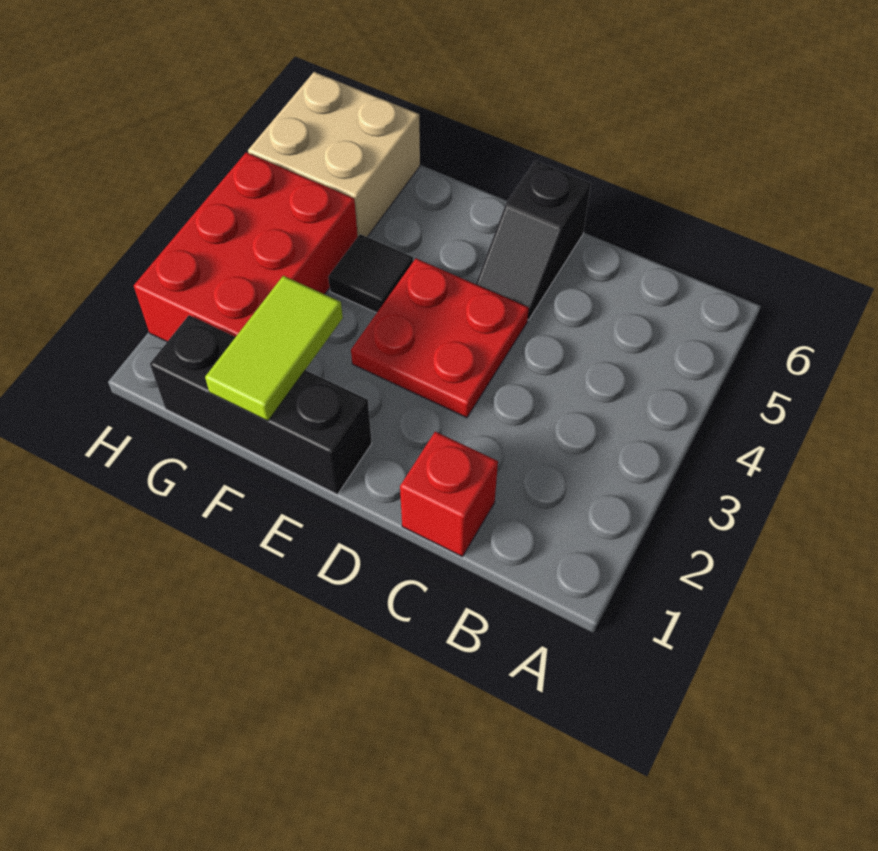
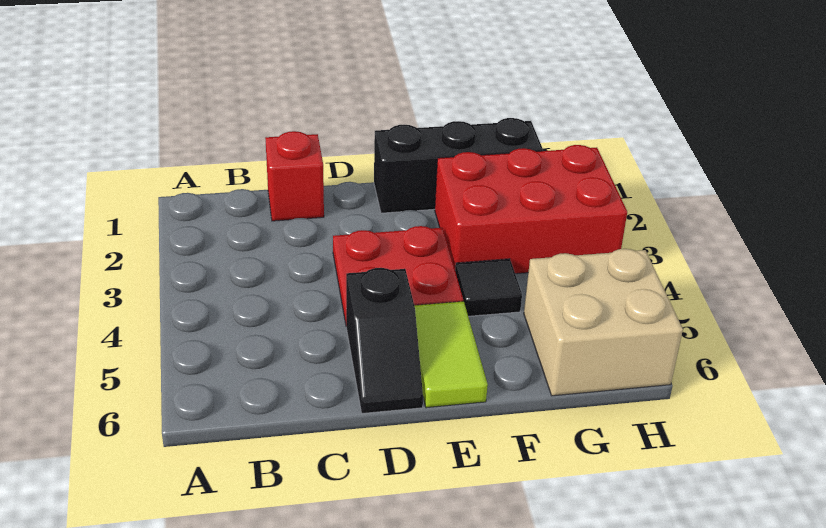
black 1x2 slope [476,161,591,320] -> black 1x2 slope turned to [346,268,423,414]
lime 1x2 tile [205,276,343,421] -> lime 1x2 tile moved to [414,301,488,408]
red 2x3 brick [134,152,358,342] -> red 2x3 brick turned to [435,145,627,274]

